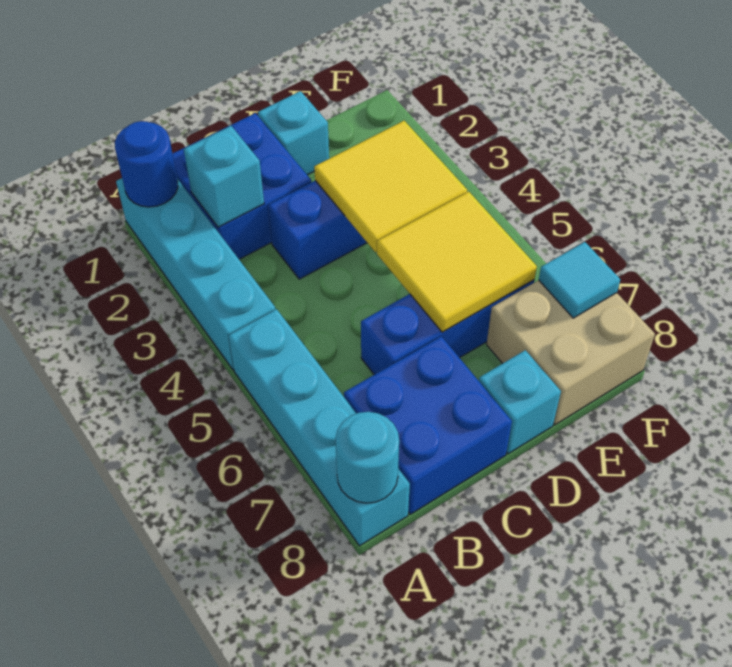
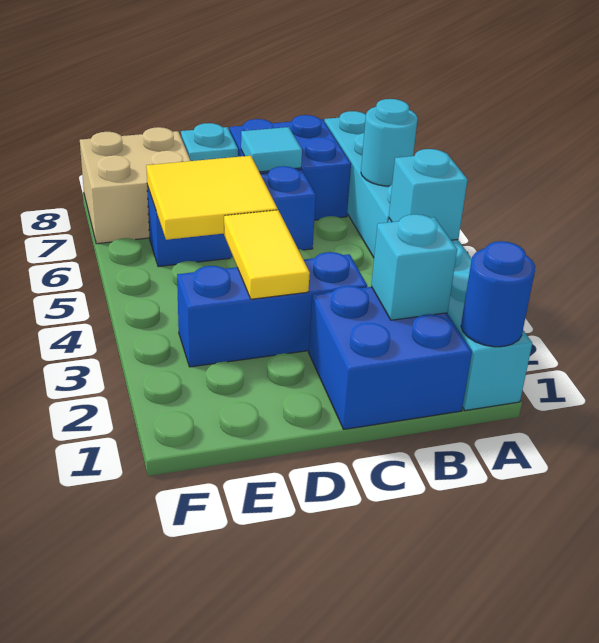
cyan 1x1 round brick [336,412,399,503] -> cyan 1x1 round brick moved to [361,99,418,186]
cyan 1x1 brick [258,91,329,175] -> cyan 1x1 brick moved to [389,149,468,240]
yellow 2x2 tile [314,121,467,252] -> yellow 1x2 tile [224,210,310,299]
cyan 1x1 tile [539,242,620,318] -> cyan 1x1 tile moved to [241,127,302,172]

